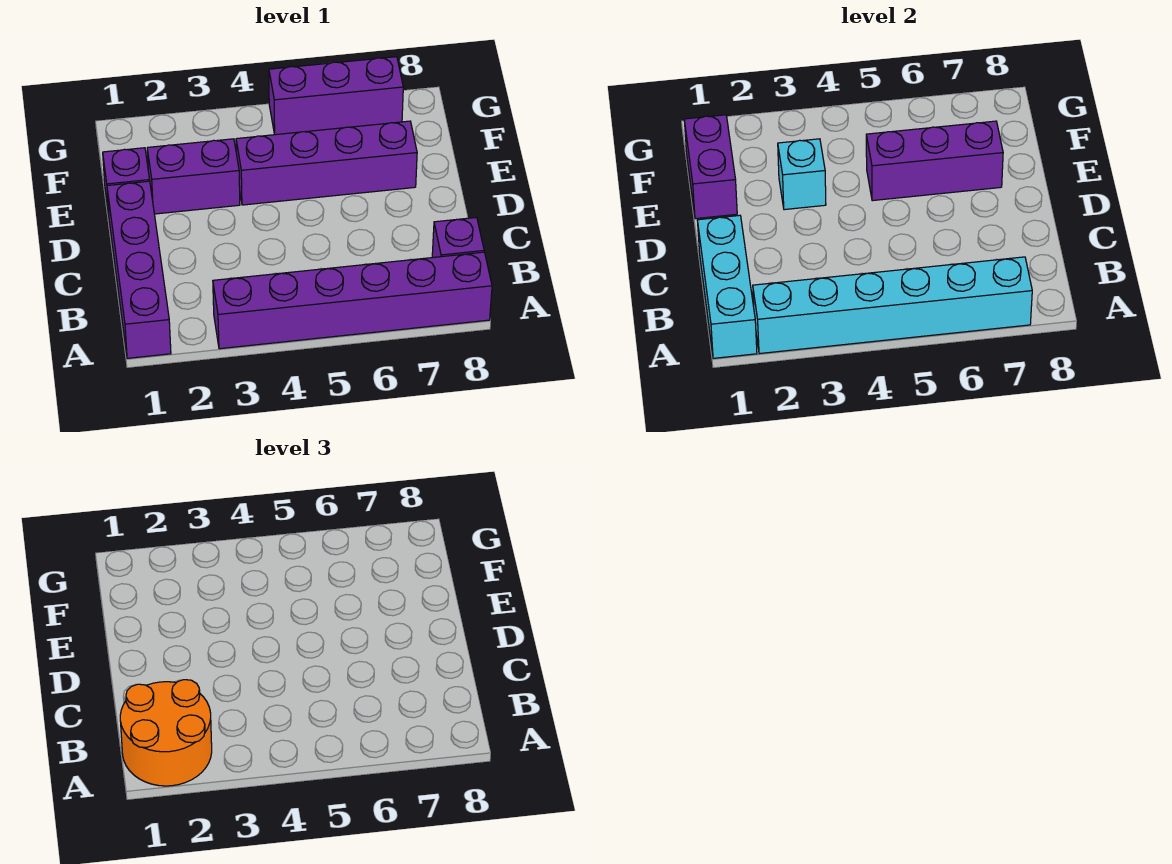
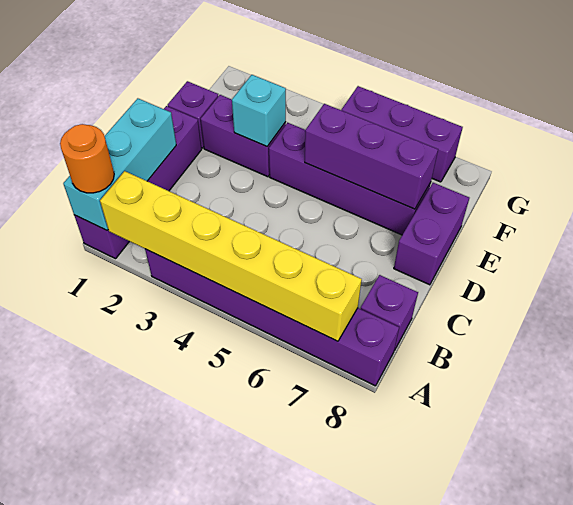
orange 2x2 round brick [120,680,212,786] -> orange 1x1 round brick [60,124,114,193]
cyan 1x6 brick [753,257,1032,354] -> yellow 1x6 brick [100,171,362,341]
purple 1x2 brick [684,115,737,219] -> purple 1x2 brick moved to [394,183,469,285]

